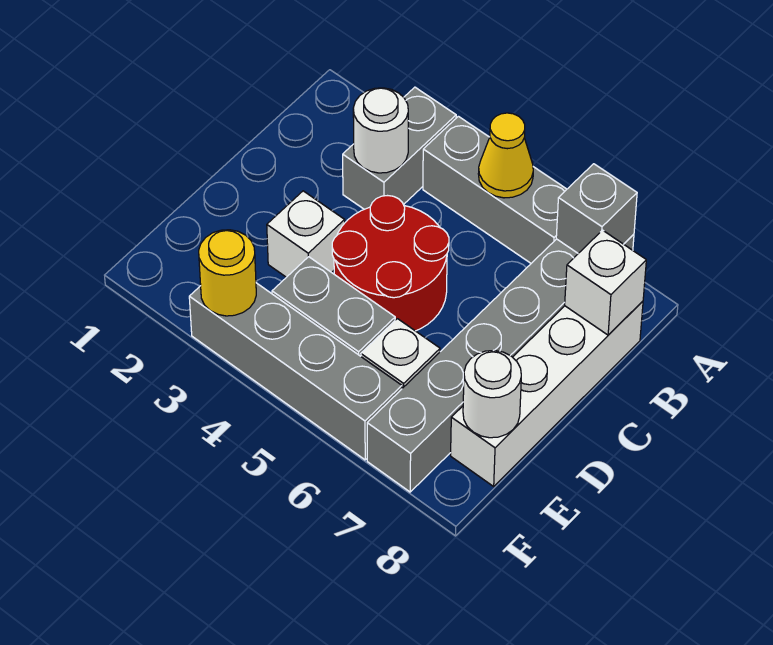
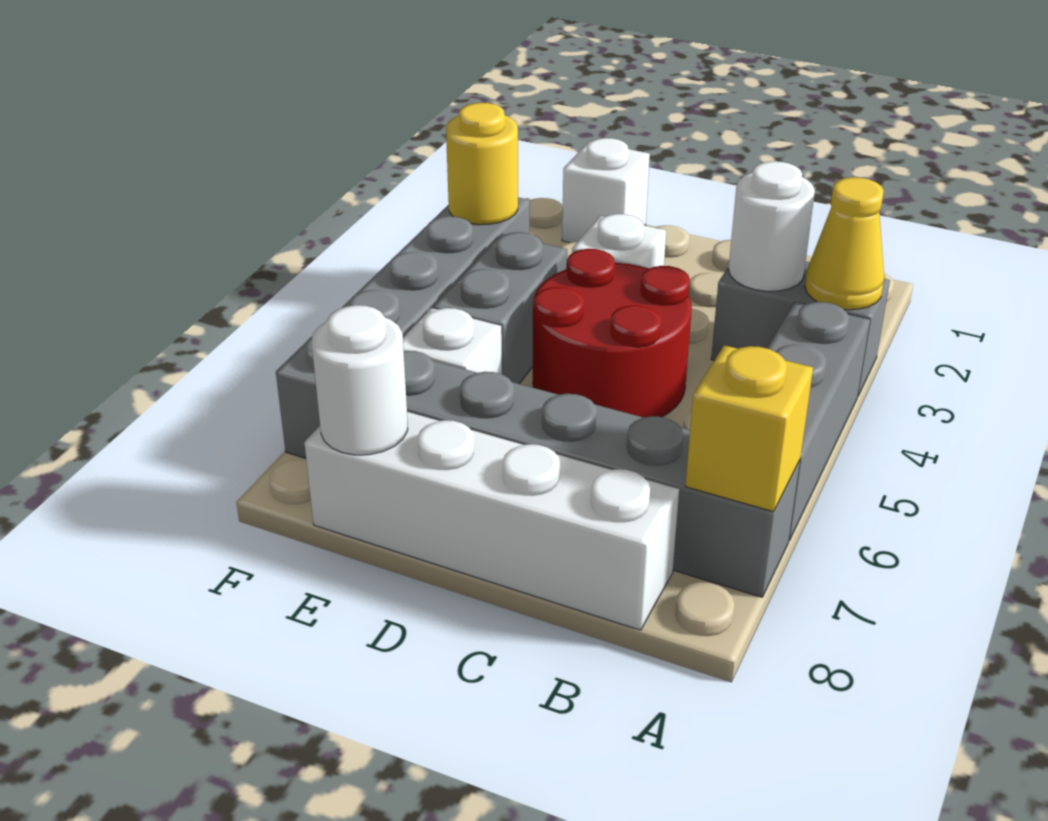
yellow 1x1 cone [478,113,533,198] -> yellow 1x1 cone moved to [805,177,884,310]
grey 1x1 brick [556,164,637,253] -> yellow 1x1 brick [685,345,813,512]
white 1x1 brick [565,230,646,335] -> white 1x1 brick moved to [562,138,650,243]

